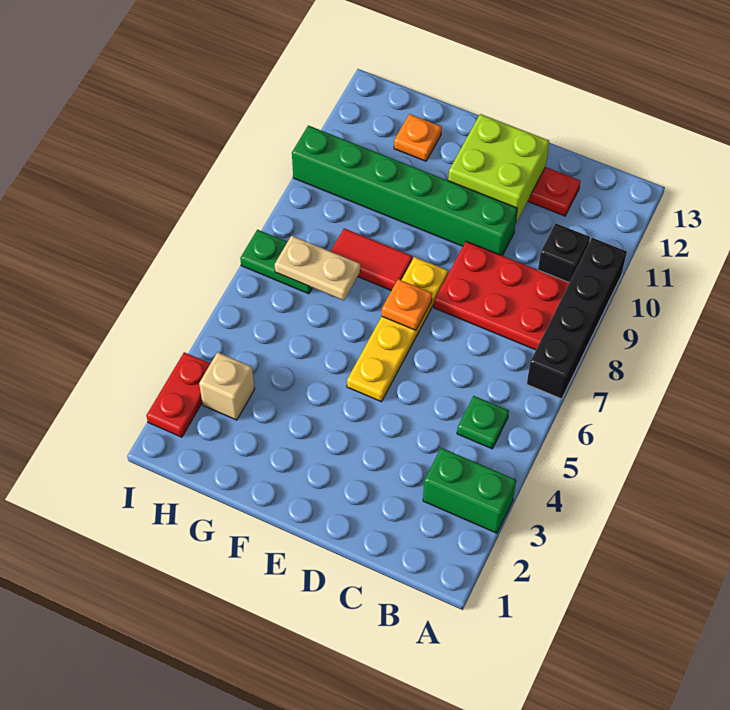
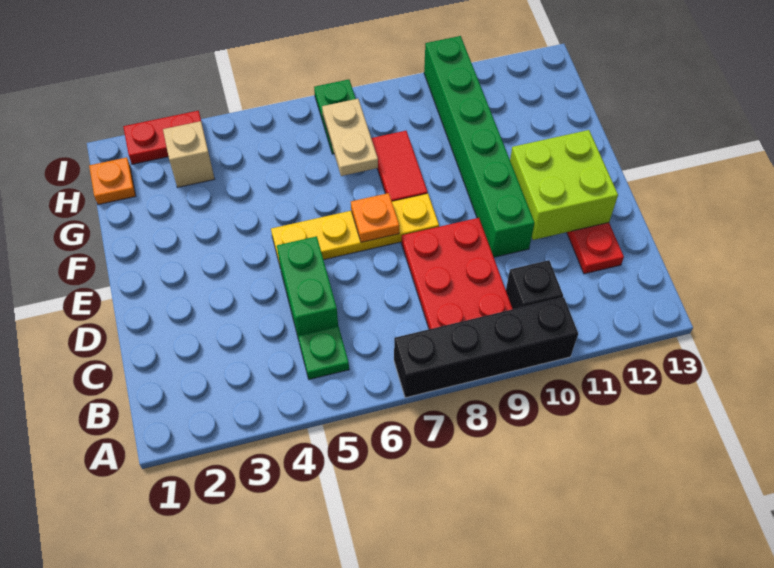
green 1x2 brick [423,448,516,533] -> green 1x2 brick moved to [277,236,338,340]
orange 1x1 plate [394,114,442,161] -> orange 1x1 plate moved to [89,157,136,205]

